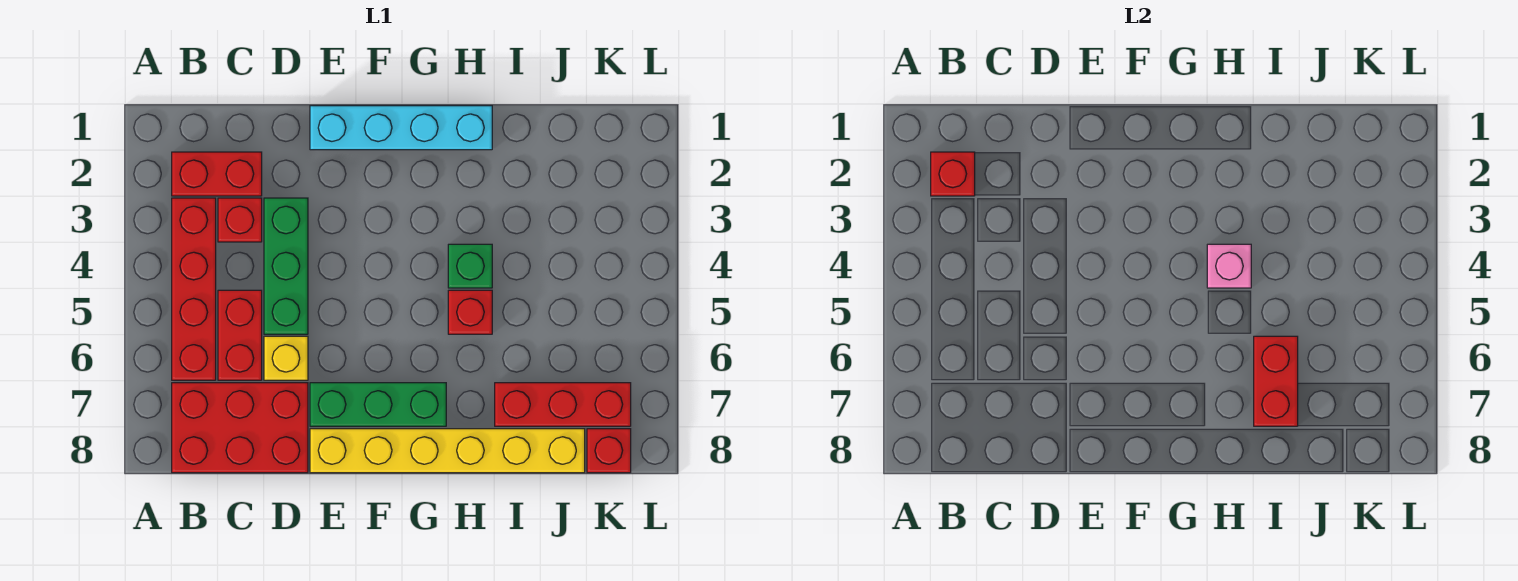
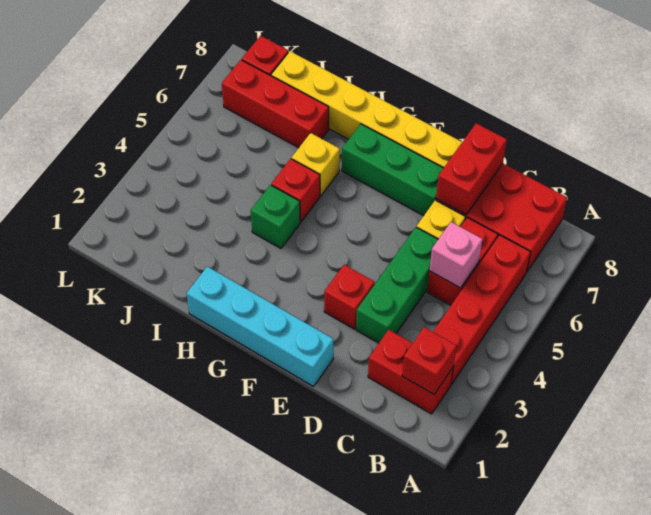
red 1x1 brick [218,198,262,242] -> red 1x1 brick moved to [324,265,375,329]
pink 1x1 brick [1207,244,1251,288] -> pink 1x1 brick moved to [430,222,482,288]
none -> yellow 1x1 brick [292,133,340,196]
red 1x2 brick [1254,336,1298,426] -> red 1x2 brick moved to [436,123,507,215]

